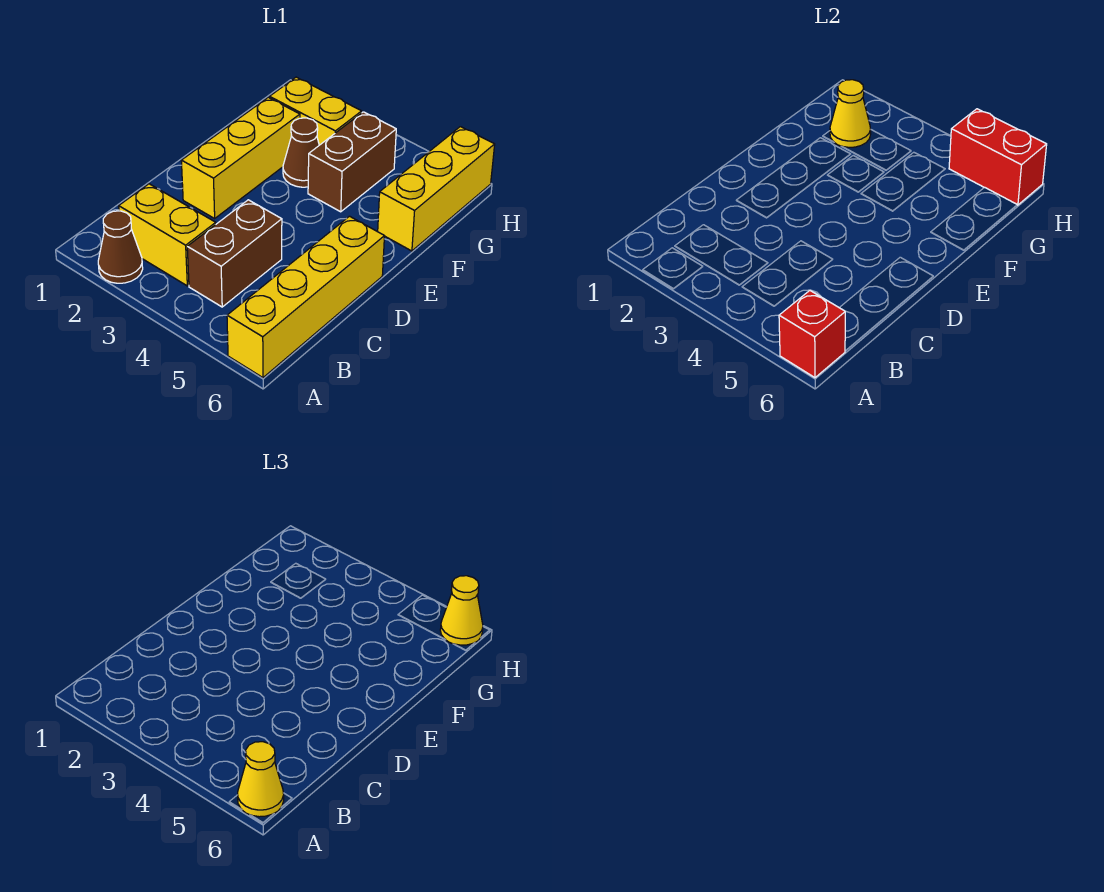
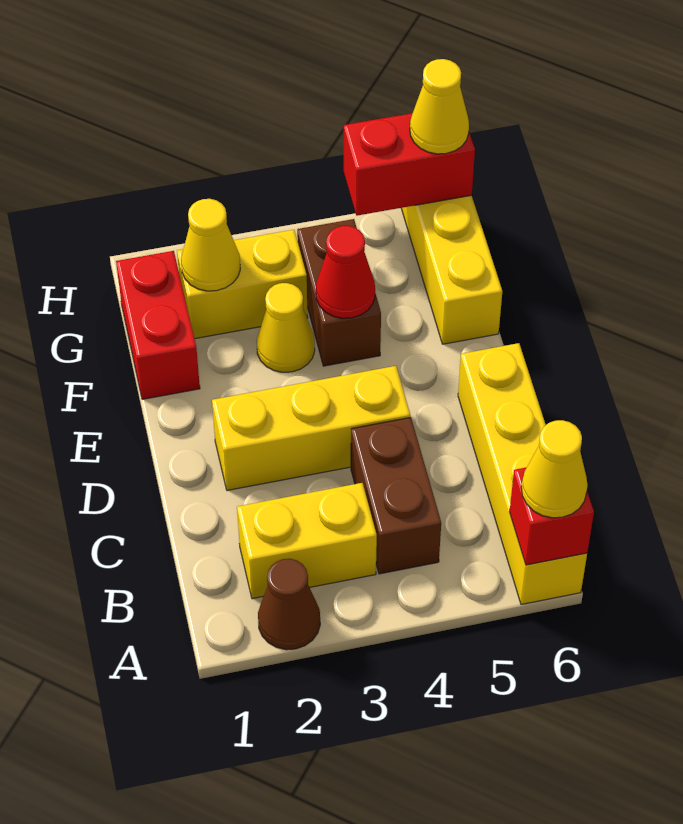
yellow 1x3 brick [181,97,300,218] -> yellow 1x3 brick turned to [212,366,410,490]
none -> red 1x2 brick [116,251,200,399]
brown 1x1 cone [283,118,319,187] -> yellow 1x1 cone [257,283,315,372]
none -> red 1x1 cone [316,226,375,318]

